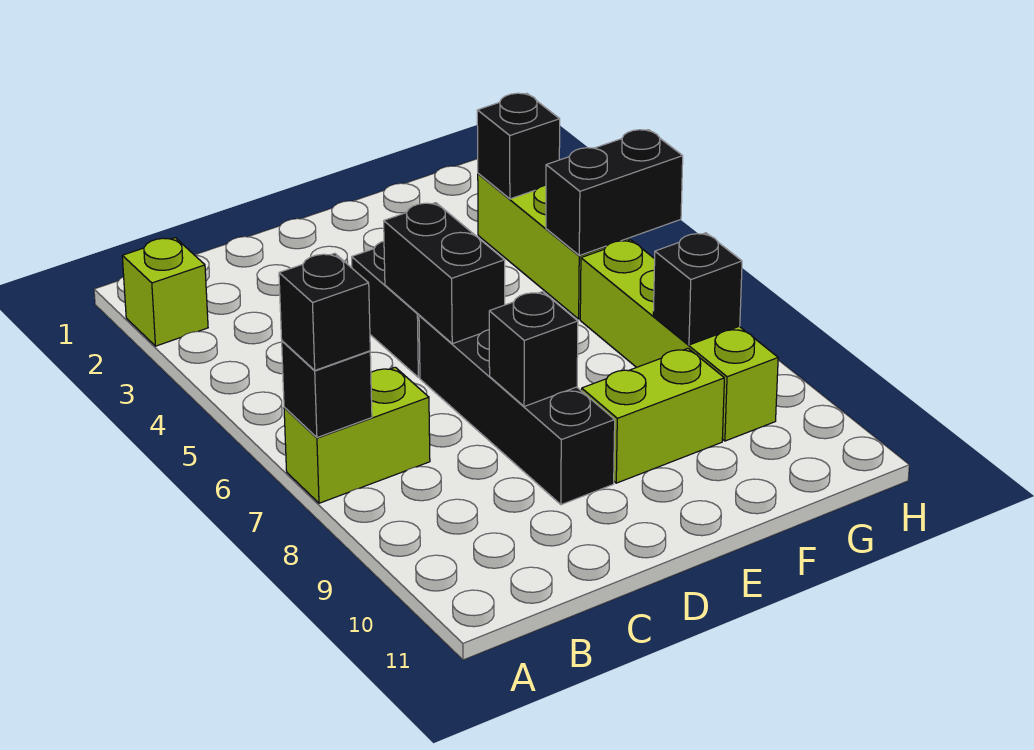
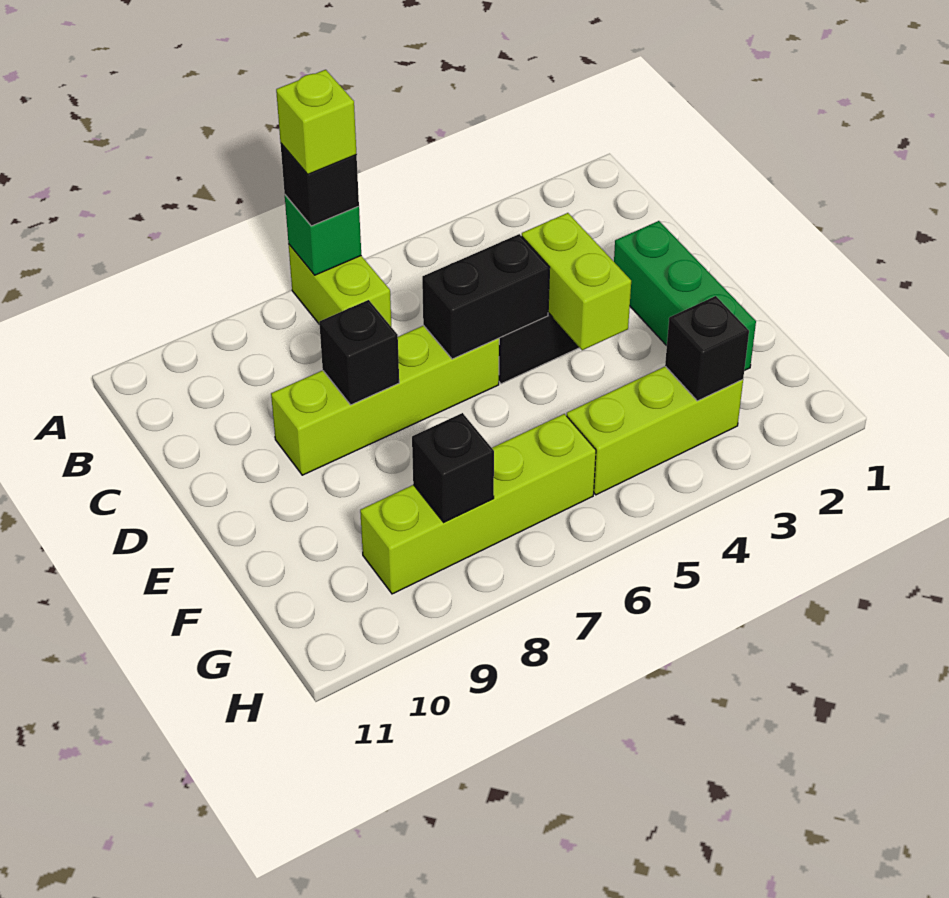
lime 1x1 brick [122,238,208,346] -> lime 1x1 brick moved to [276,70,357,174]
black 1x1 brick [282,341,372,438] -> green 1x1 brick [285,195,361,275]
none -> green 1x3 brick [614,221,756,371]
black 1x4 brick [419,315,615,505] -> lime 1x4 brick [271,325,499,475]
lime 1x2 brick [582,348,724,483] -> lime 1x2 brick moved to [522,213,631,350]
black 1x2 brick [546,130,683,255] -> none

